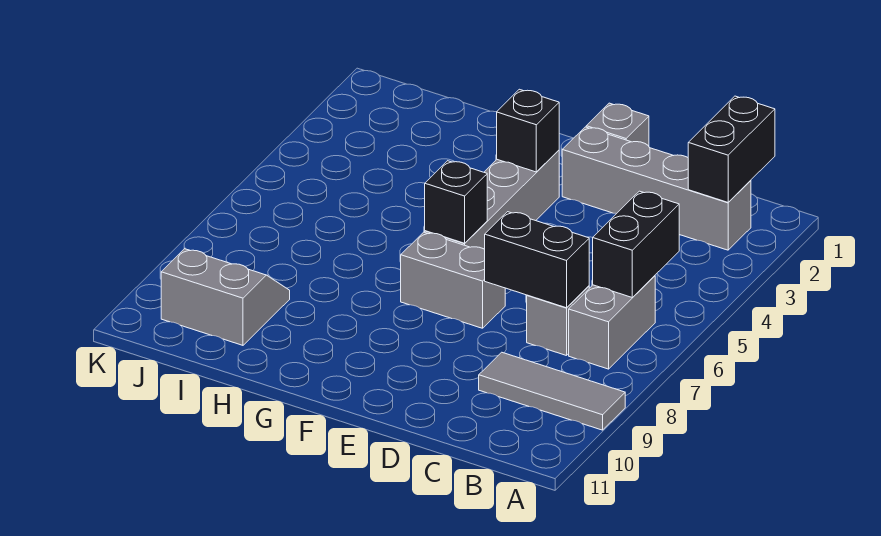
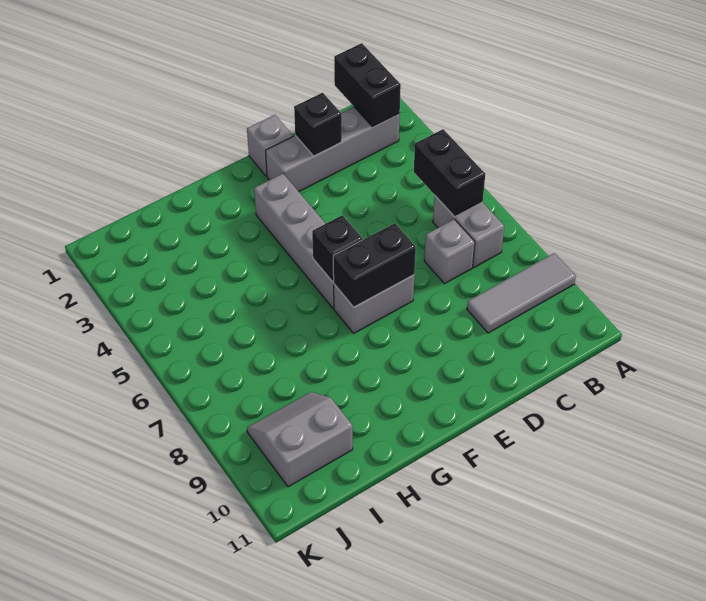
black 1x2 brick [485,212,589,308] -> black 1x2 brick moved to [333,223,416,307]
black 1x1 brick [497,89,559,172] -> black 1x1 brick moved to [294,93,342,156]

